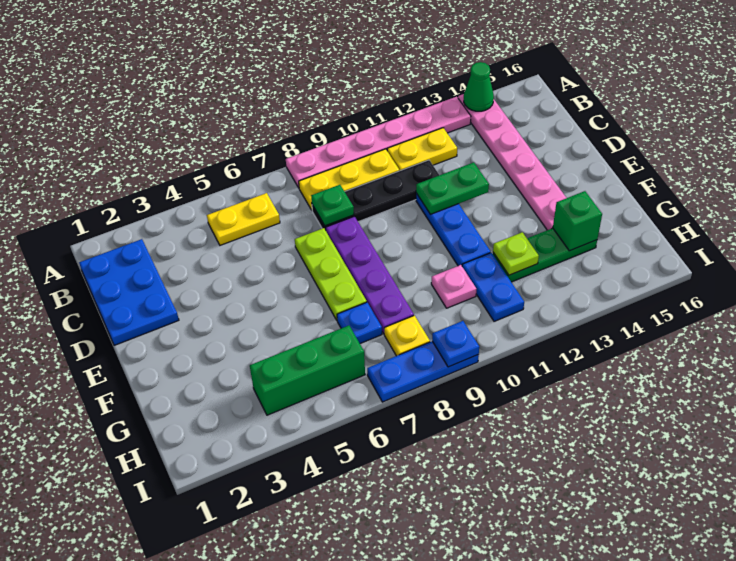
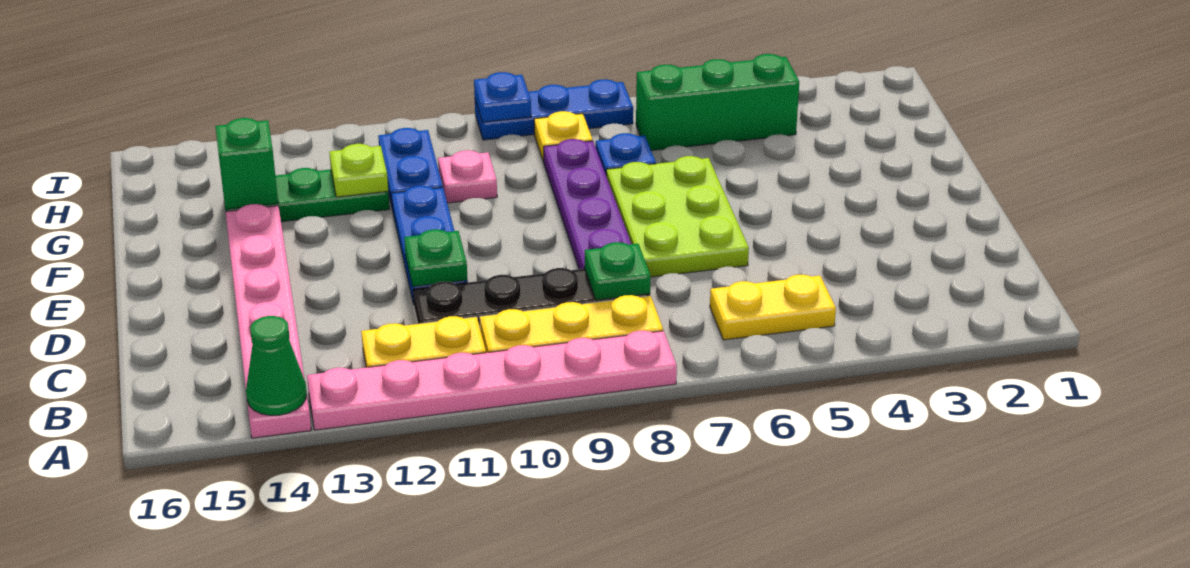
blue 2x3 plate [79,239,179,345] -> none
lime 1x3 plate [295,228,367,320] -> lime 2x3 plate [606,156,749,277]
green 1x2 plate [416,162,489,214] -> green 1x1 plate [404,229,467,287]

